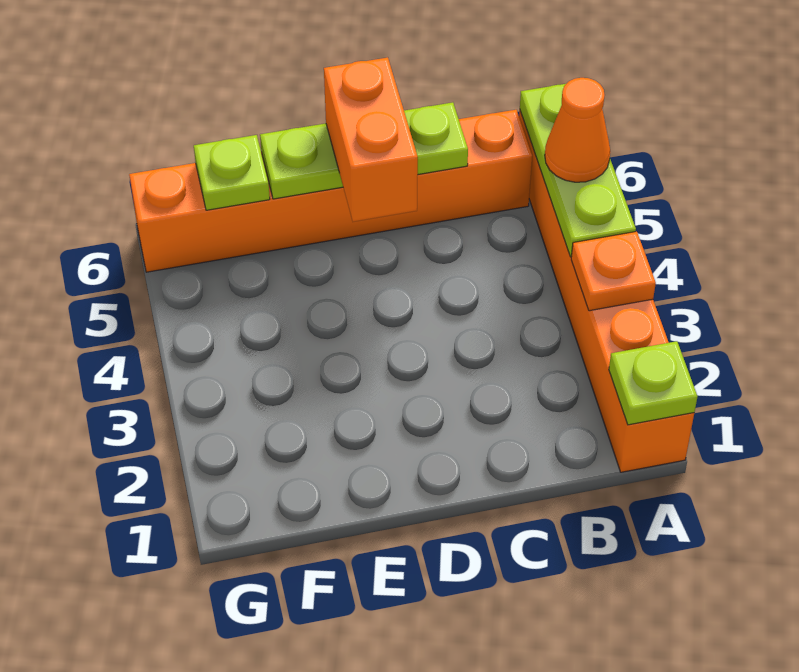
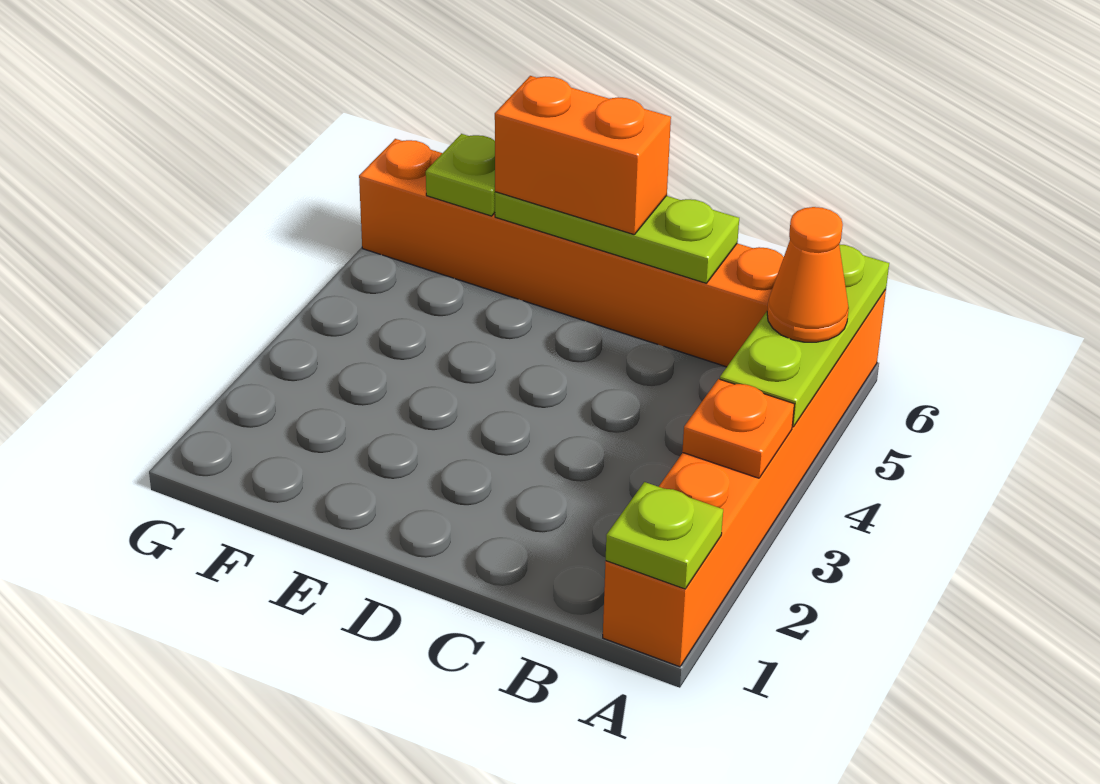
orange 1x2 brick [324,58,418,222] -> orange 1x2 brick turned to [495,76,671,235]

